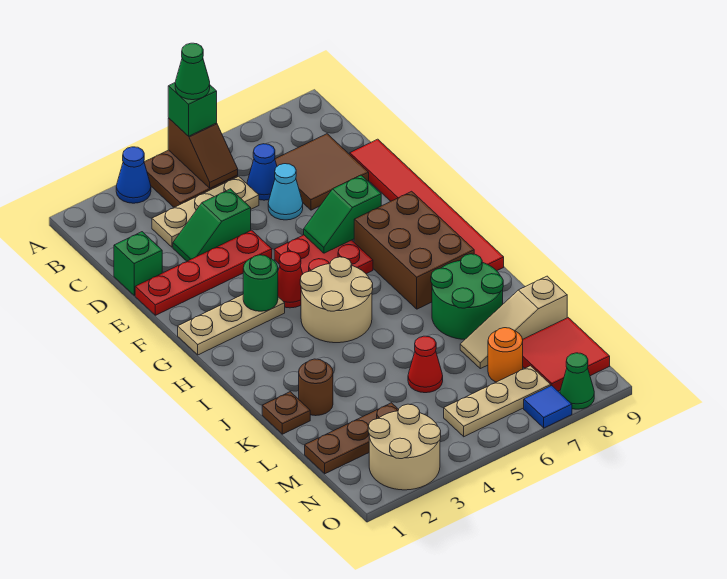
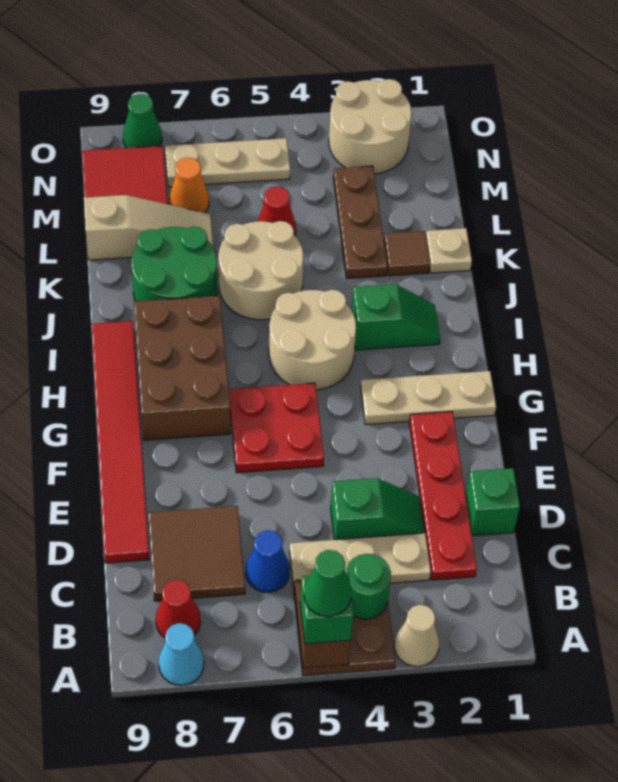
blue 1x1 cone [116,147,151,203] -> tan 1x1 cone [394,605,439,667]
cyan 1x1 cone [268,164,303,220] -> cyan 1x1 cone moved to [158,623,204,685]
red 1x4 plate [135,230,272,315] -> red 1x4 plate turned to [409,412,477,580]
green 1x2 slope [304,175,381,253] -> green 1x2 slope moved to [352,284,440,350]
green 1x1 round brick [243,255,278,311] -> green 1x1 round brick moved to [346,554,391,619]
red 1x1 cone [278,251,303,308] -> red 1x1 cone moved to [156,580,200,638]
none -> tan 2x2 round brick [219,221,303,320]
brown 1x1 plate [262,392,310,434] -> tan 1x1 plate [426,228,472,273]
brown 1x1 round brick [299,359,333,416] -> brown 1x1 tile [384,231,430,276]
brown 1x3 plate [305,403,399,474] -> brown 1x3 plate turned to [333,166,387,279]
orange 1x1 round brick [488,328,523,382] -> orange 1x1 cone [169,157,209,213]
blue 1x1 tile [524,386,572,428] -> none

